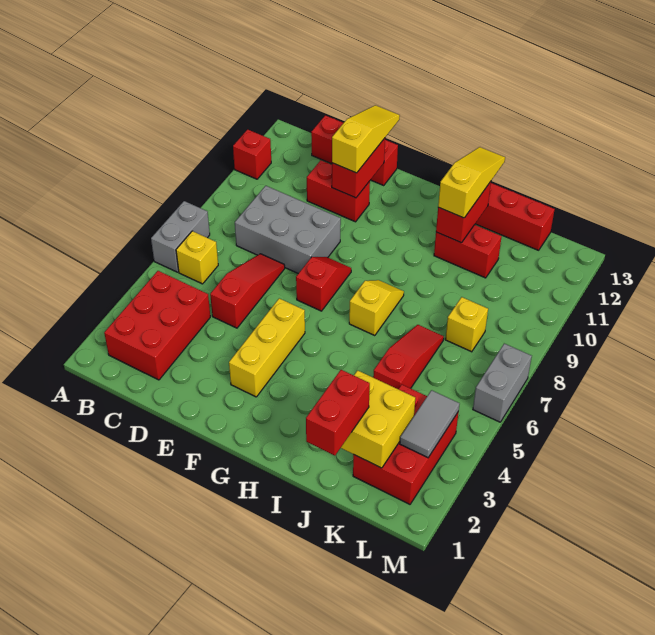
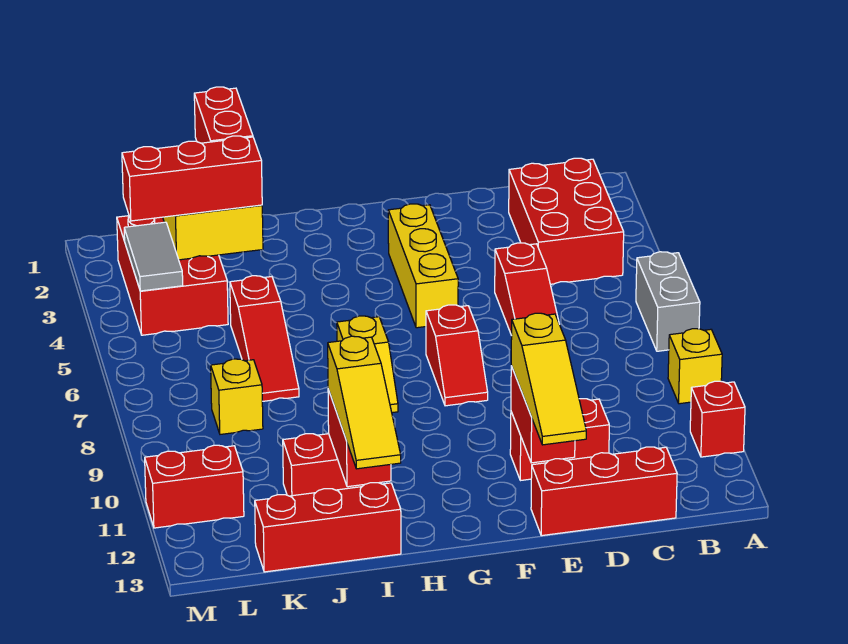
yellow 1x1 brick [176,231,218,284] -> yellow 1x1 brick moved to [668,329,722,404]
grey 2x3 brick [235,186,341,274] -> none
none -> red 1x3 brick [122,136,262,221]
none -> red 1x2 brick [145,445,244,528]
grey 1x2 brick [473,344,532,422] -> none

